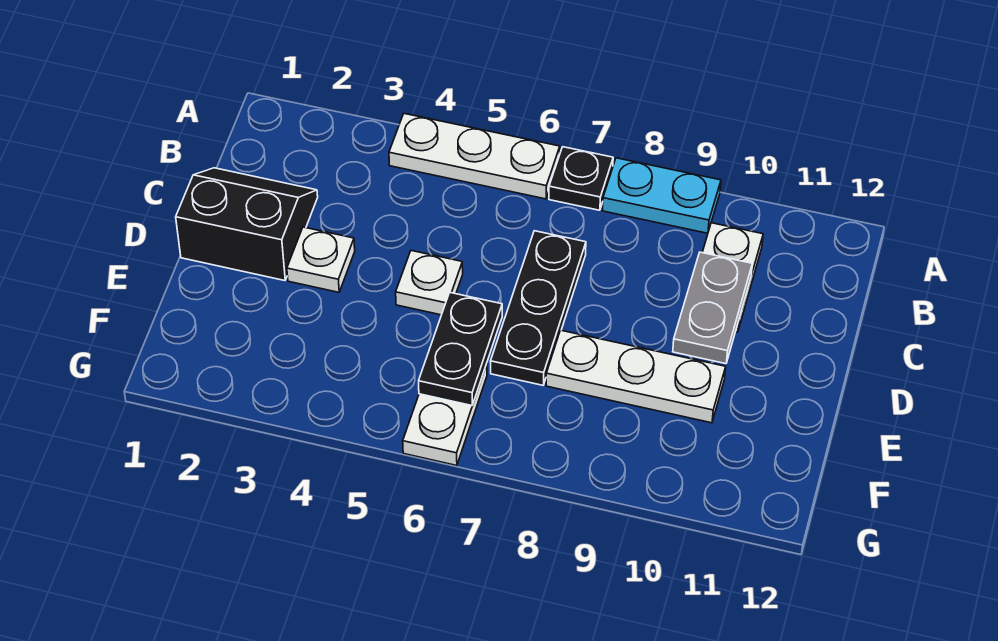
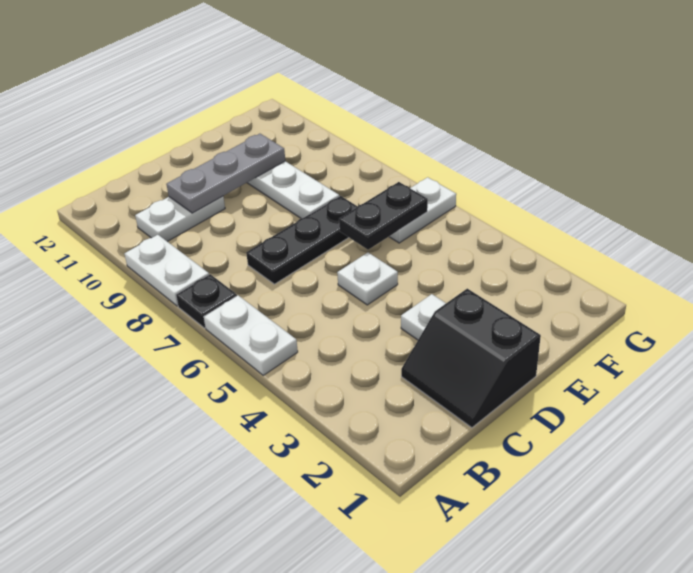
white 1x3 plate [389,114,560,199] -> white 1x2 plate [204,295,298,375]
cyan 1x2 plate [603,158,721,233] -> white 1x2 plate [124,235,209,306]
grey 1x2 plate [673,252,752,364] -> grey 1x3 plate [166,134,285,213]

